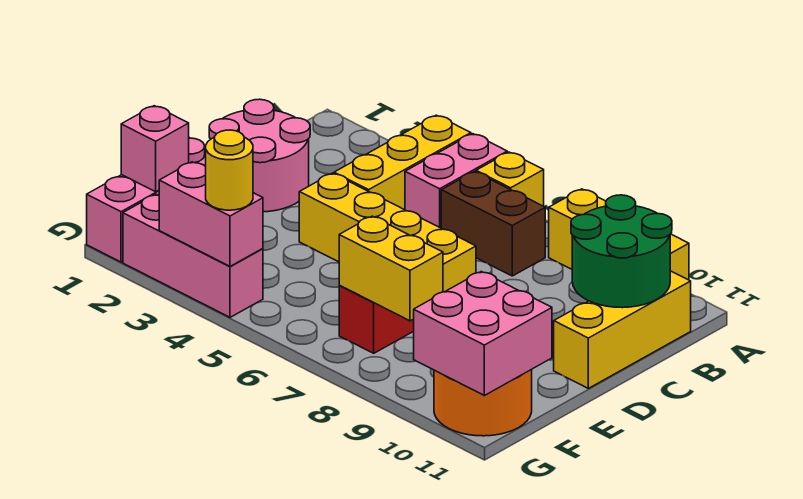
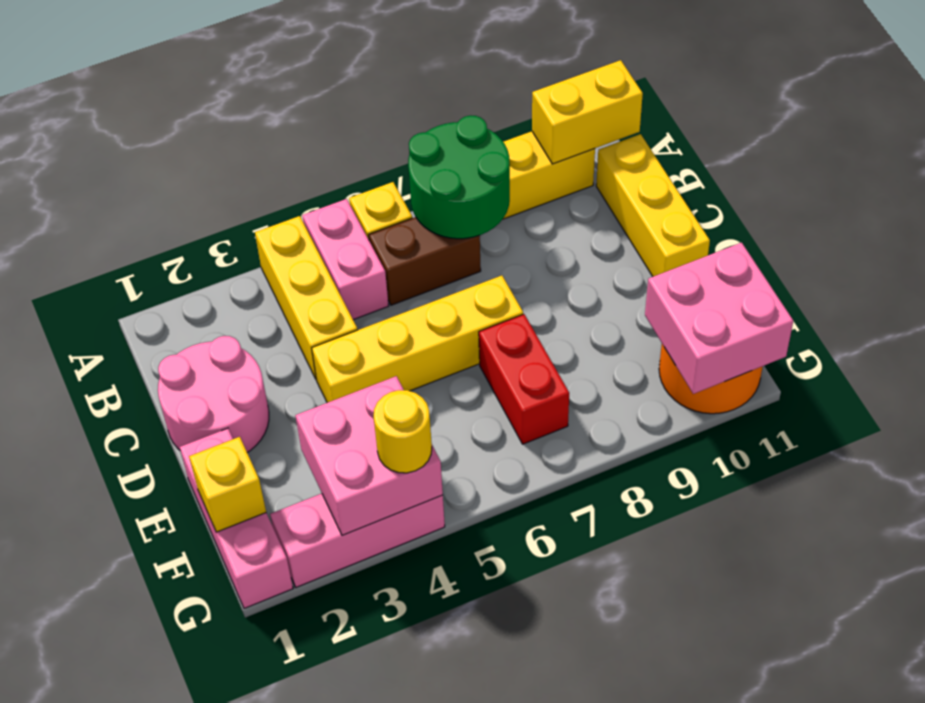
green 2x2 round brick [571,195,672,308] -> green 2x2 round brick moved to [408,115,510,239]
pink 1x1 brick [121,106,189,192] -> yellow 1x1 brick [189,437,266,532]
yellow 1x2 brick [339,216,443,321] -> yellow 1x2 brick moved to [532,60,643,164]
pink 1x2 brick [159,162,263,266] -> pink 2x2 brick [295,376,443,535]

